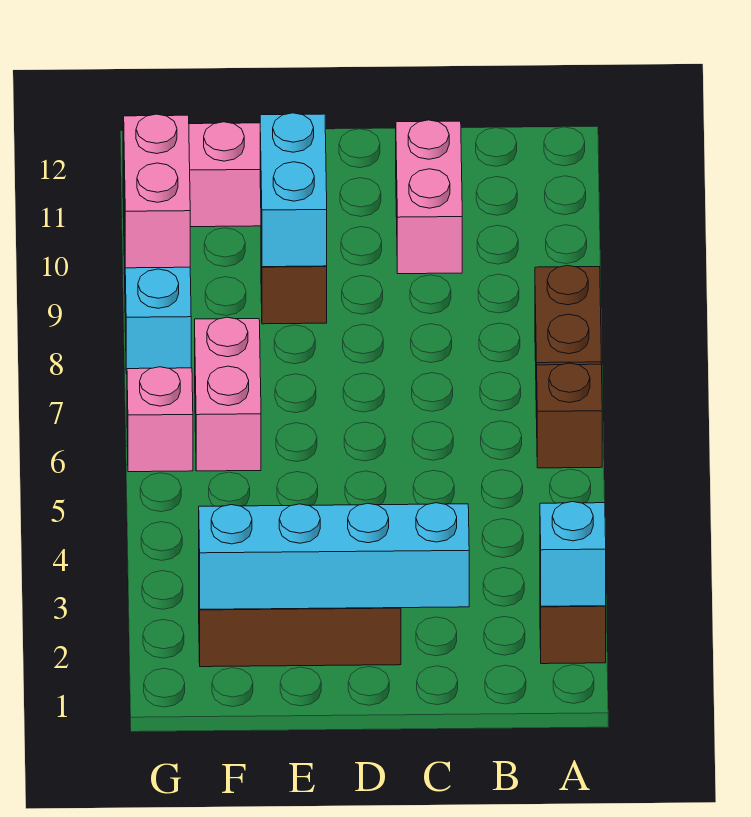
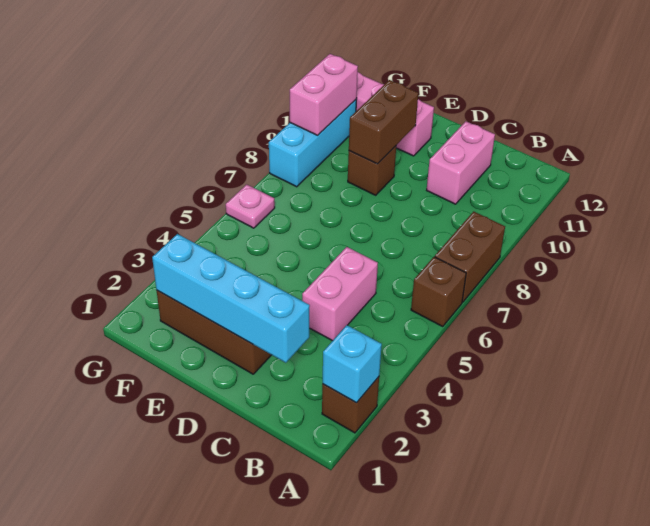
cyan 1x2 brick [260,113,327,267] -> brown 1x2 brick [349,80,418,164]
pink 1x2 brick [195,317,261,471] -> pink 1x2 brick moved to [302,247,378,341]
pink 1x1 brick [127,367,193,472] -> pink 1x1 plate [226,184,275,228]

